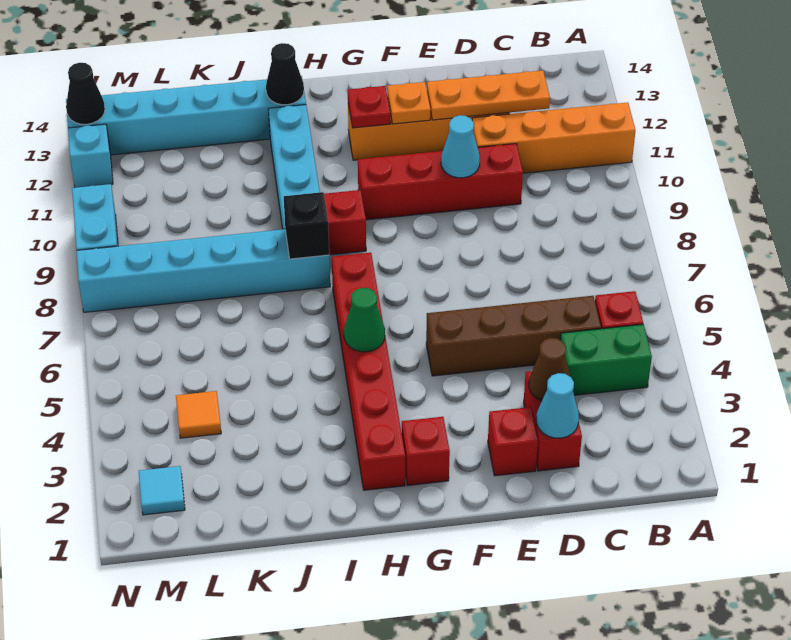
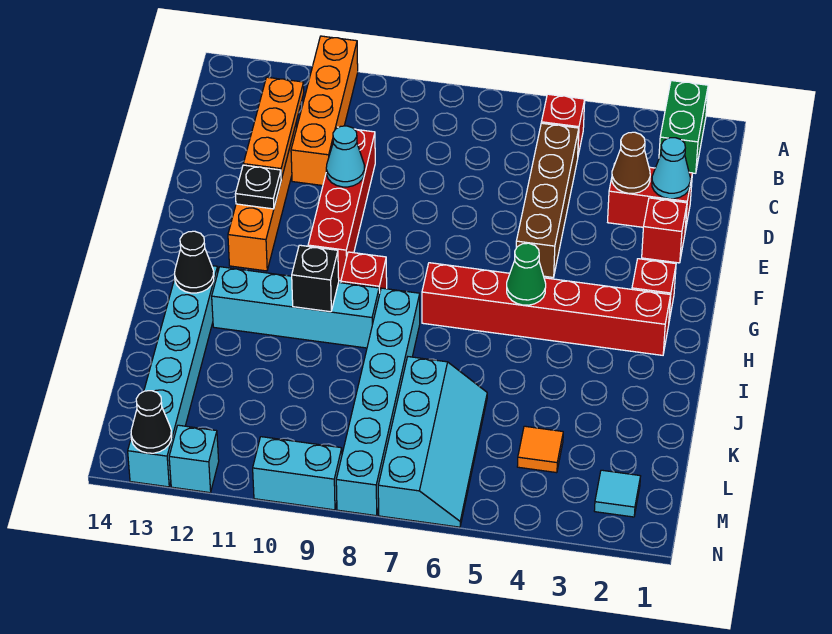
green 1x2 brick [560,324,652,395] -> green 1x2 brick moved to [659,81,708,173]
orange 1x1 plate [387,82,431,124] -> black 1x1 plate [235,165,281,209]
red 1x1 plate [348,86,391,128] -> none
black 1x1 brick [284,192,329,259] -> black 1x1 brick moved to [292,245,339,312]
none -> cyan 2x4 slope [378,357,487,527]

